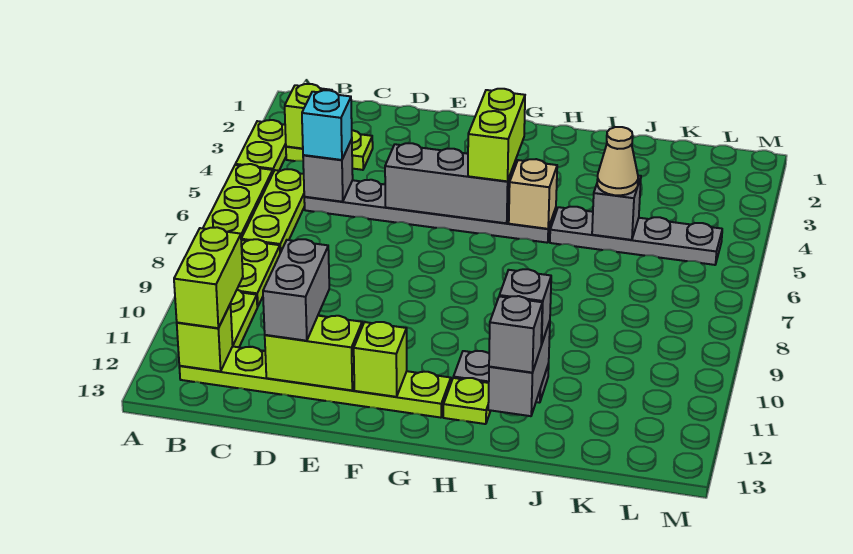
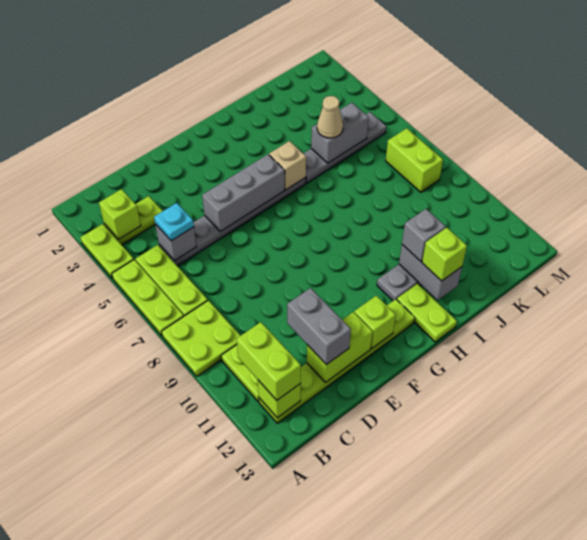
cyan 1x1 brick [302,90,352,160] -> cyan 1x1 plate [154,203,194,241]
lime 1x2 brick [468,89,525,181] -> lime 1x2 brick moved to [386,128,443,192]
lime 1x1 plate [443,378,491,424] -> lime 1x2 plate [397,284,457,342]
grey 1x1 brick [489,296,542,373] -> lime 1x1 brick [422,228,467,281]
grey 1x1 brick [592,176,641,240] -> grey 1x2 brick [311,103,369,163]

